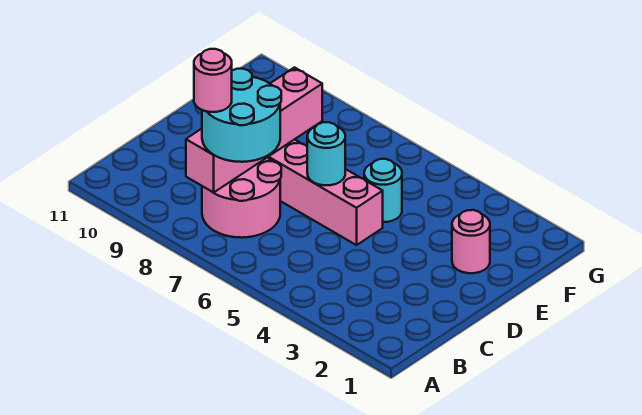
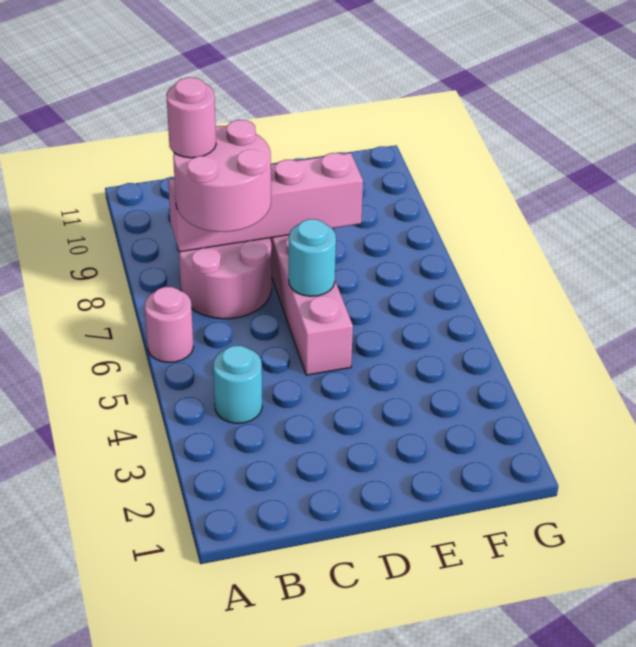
cyan 2x2 round brick [202,69,281,162] -> pink 2x2 round brick [173,120,271,232]
pink 1x1 round brick [452,210,490,273] -> pink 1x1 round brick moved to [145,287,194,362]
cyan 1x1 round brick [364,159,402,222] -> cyan 1x1 round brick moved to [213,346,262,423]

